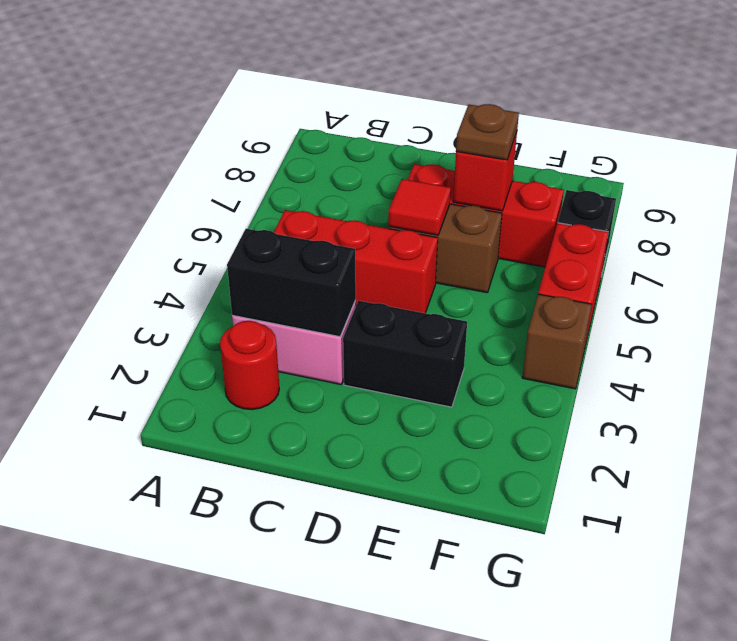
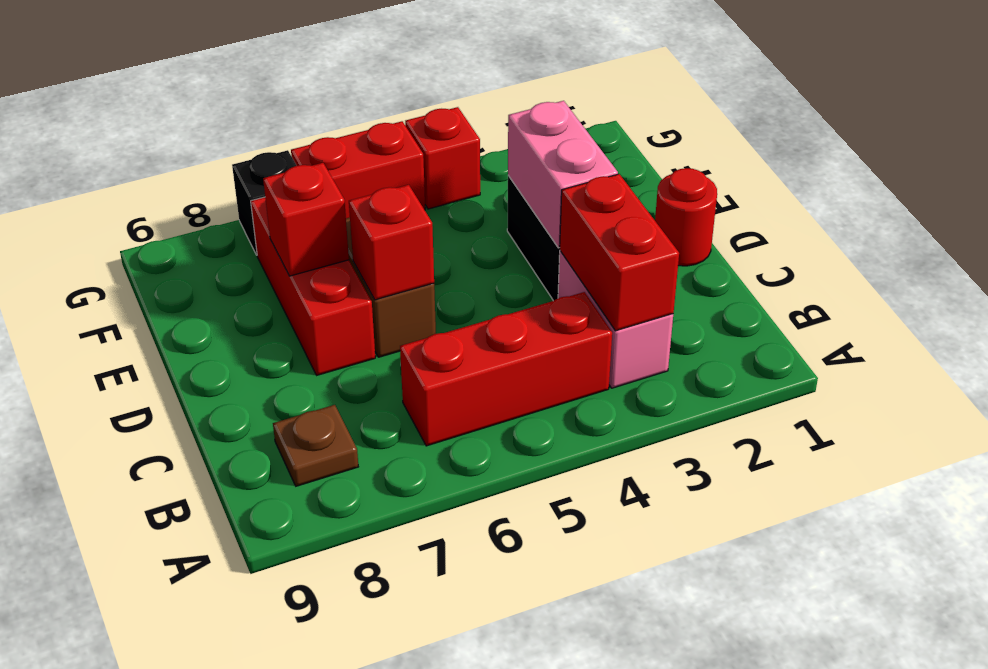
red 1x1 round brick [220,321,279,410] -> red 1x1 round brick moved to [655,168,717,266]
black 1x2 brick [227,229,356,337] -> red 1x2 brick [560,174,679,331]
red 1x3 brick [274,210,438,313] -> red 1x3 brick turned to [400,292,612,446]
none -> pink 1x2 brick [508,101,618,248]
red 1x1 tile [388,179,451,235] -> red 1x1 brick [349,185,434,300]
brown 1x1 plate [456,104,519,160] -> brown 1x1 plate moved to [273,405,358,486]
brown 1x1 brick [522,294,592,389] -> red 1x1 brick [405,107,480,209]

